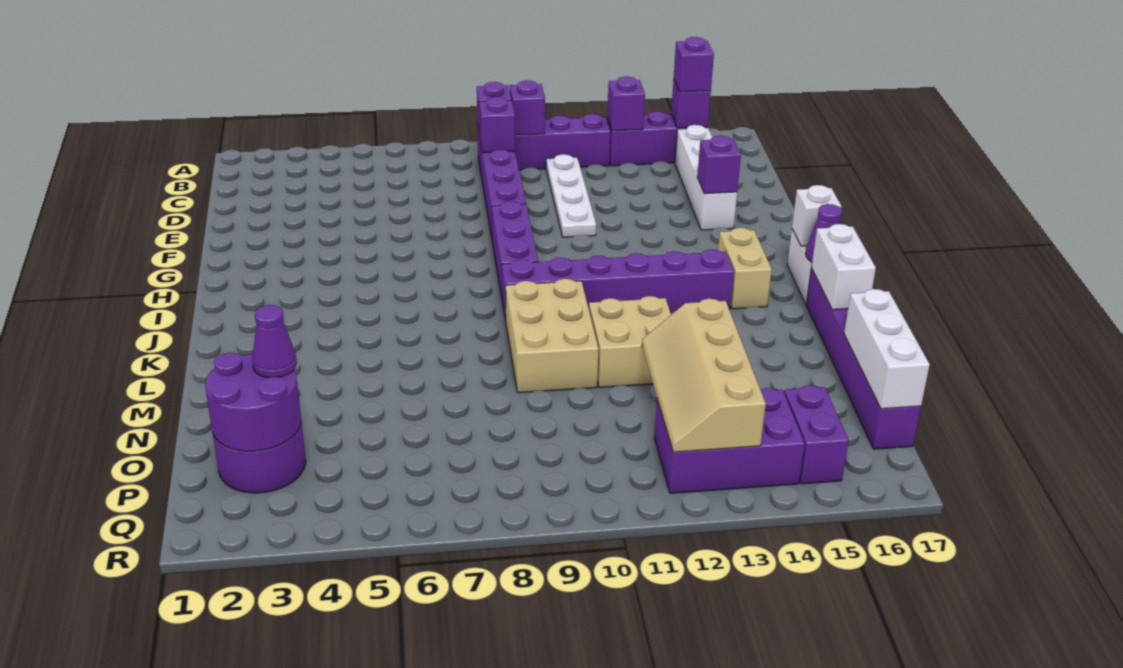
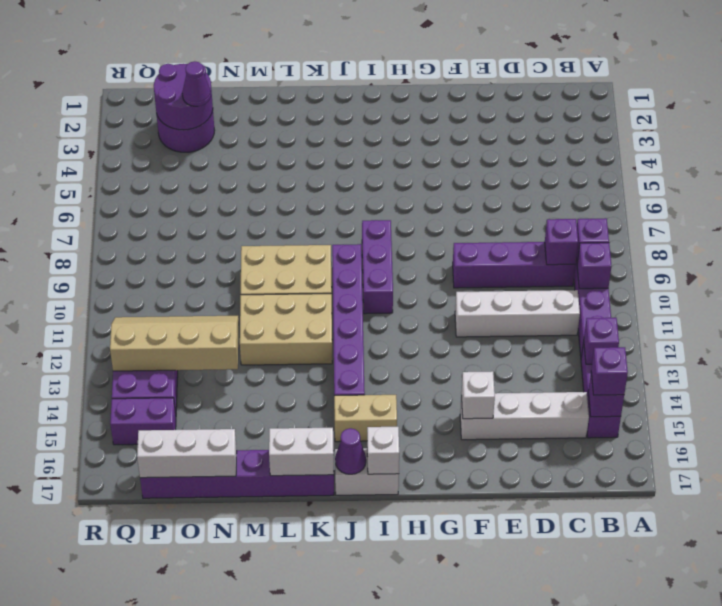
white 1x4 plate [546,154,596,237] -> white 1x4 brick [455,290,580,337]
purple 1x1 brick [697,136,741,194] -> white 1x1 brick [461,371,495,419]
purple 1x3 brick [492,201,538,297] -> purple 1x3 brick turned to [362,220,393,314]
tan 2x2 brick [589,296,671,387] -> tan 2x3 brick [240,294,332,365]

